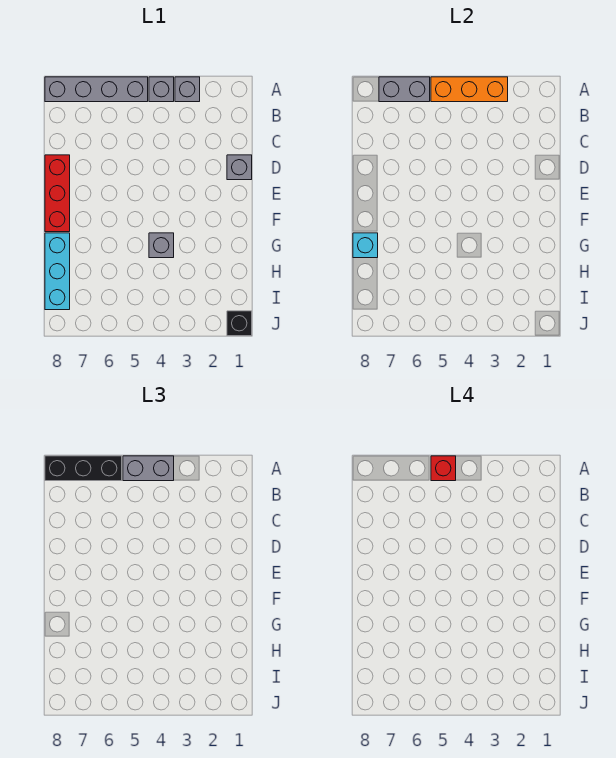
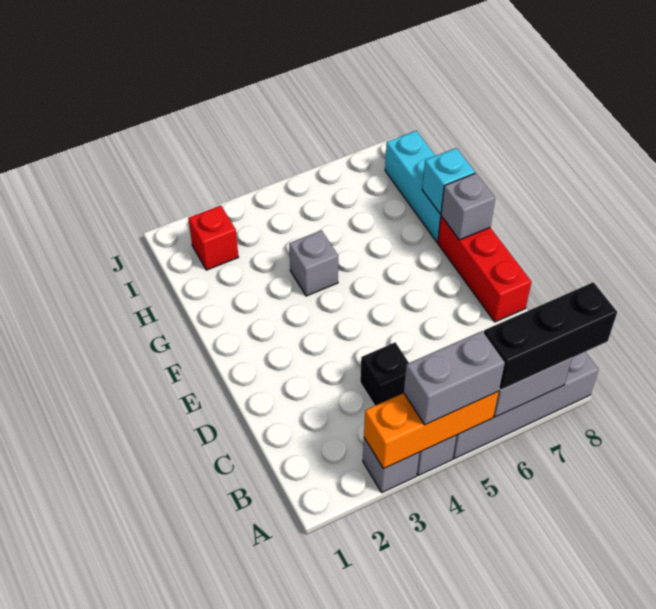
red 1x1 brick [431,456,456,481] -> red 1x1 brick moved to [188,205,238,270]
grey 1x1 brick [227,155,252,180] -> grey 1x1 brick moved to [441,173,495,240]
black 1x1 brick [227,311,252,336] -> black 1x1 brick moved to [360,343,409,406]

